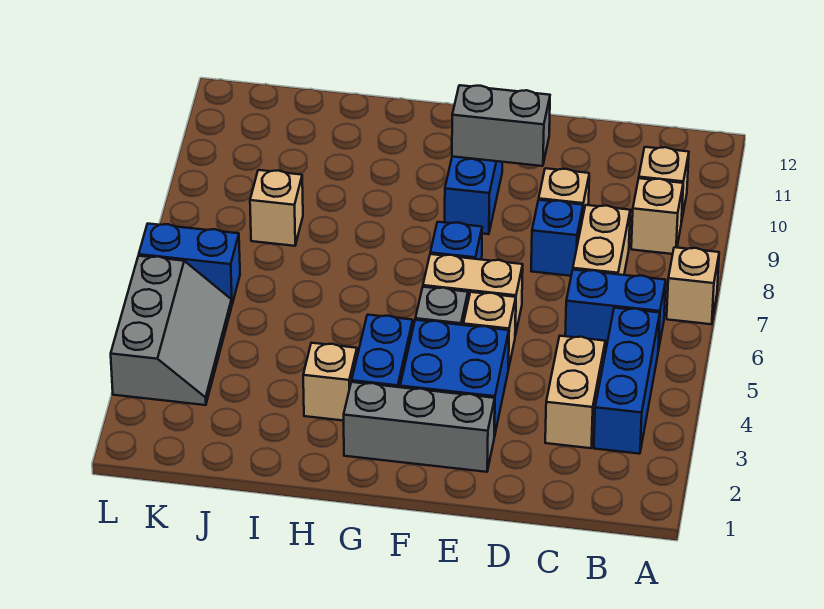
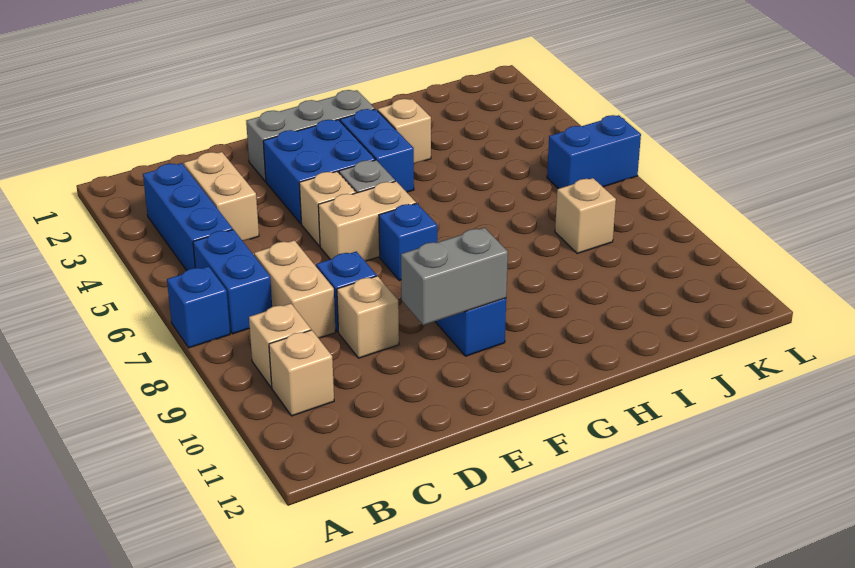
tan 1x1 brick [667,247,719,324] -> blue 1x1 brick [167,266,230,348]
blue 1x2 brick [565,270,666,351] -> blue 1x2 brick turned to [193,229,272,334]
grey 2x3 slope [111,256,232,405] -> none

